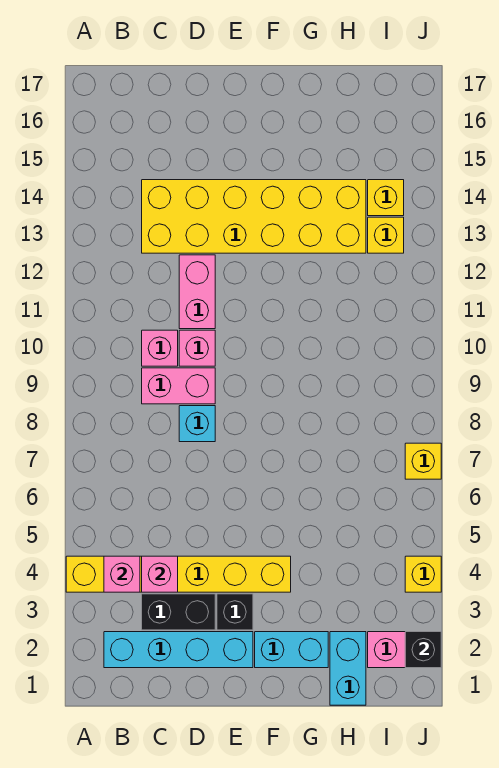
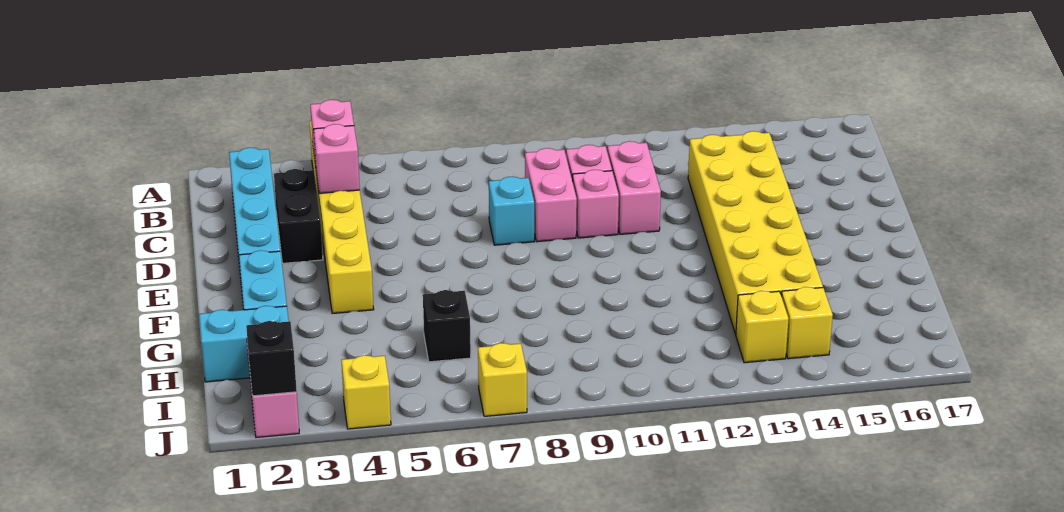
pink 1x2 brick [179,255,215,329] -> pink 1x2 brick turned to [607,141,661,234]
black 1x1 brick [217,594,253,630] -> black 1x1 brick moved to [423,290,471,362]

